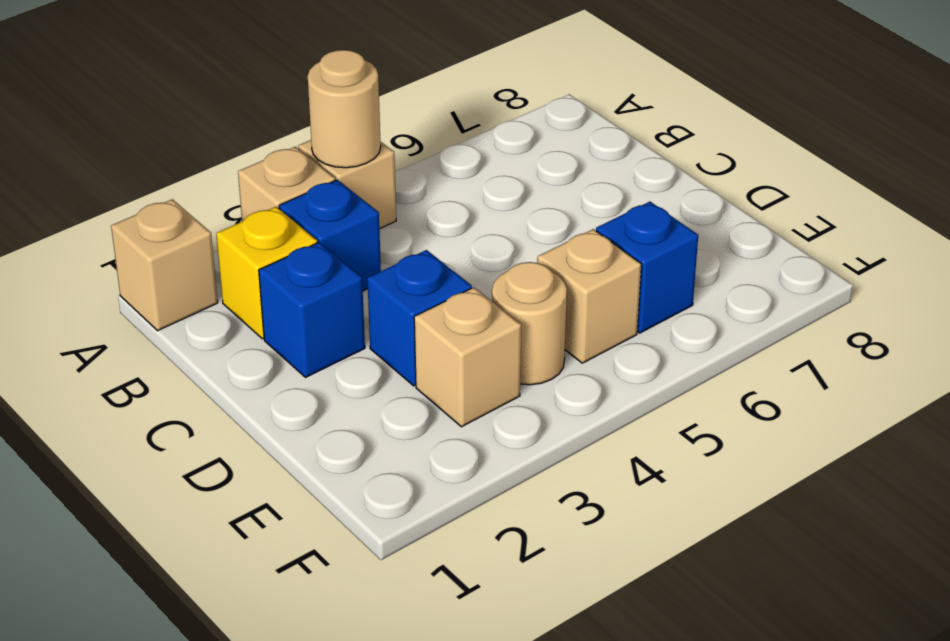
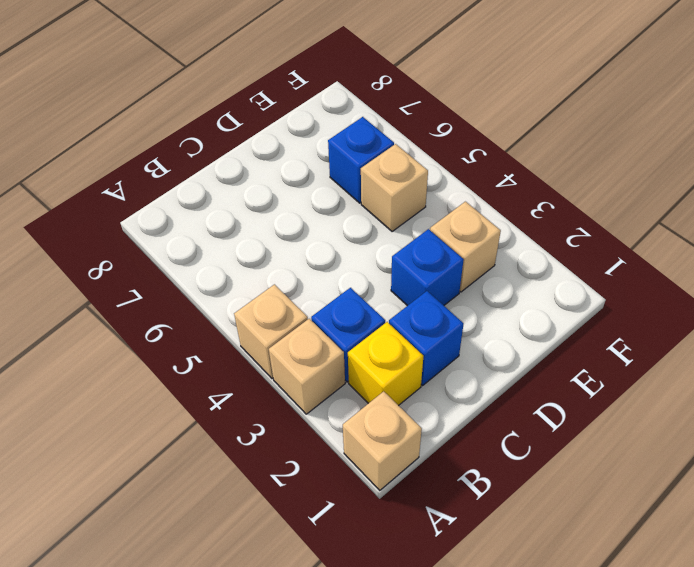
tan 1x1 round brick [308,50,381,168] -> none
tan 1x1 round brick [492,262,567,385] -> none

